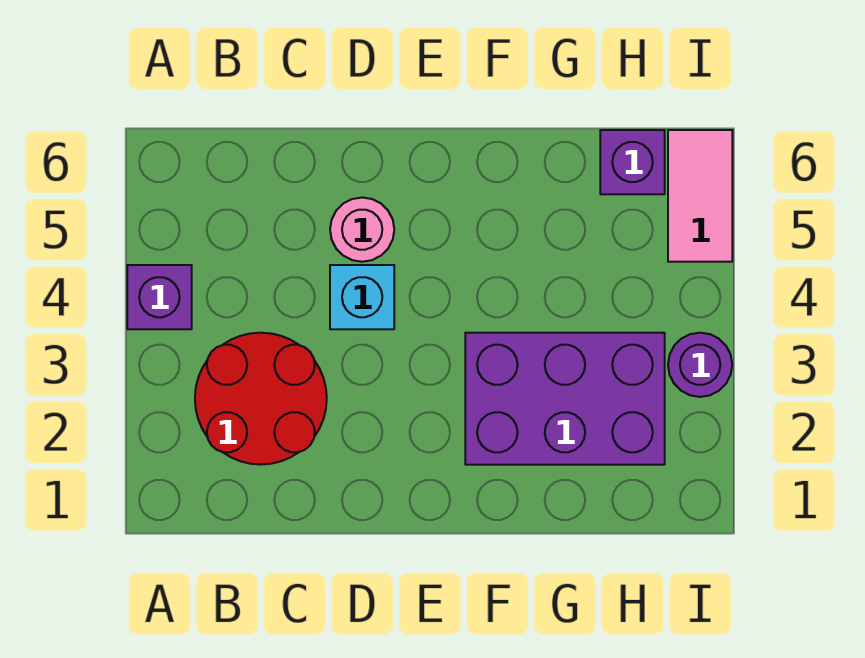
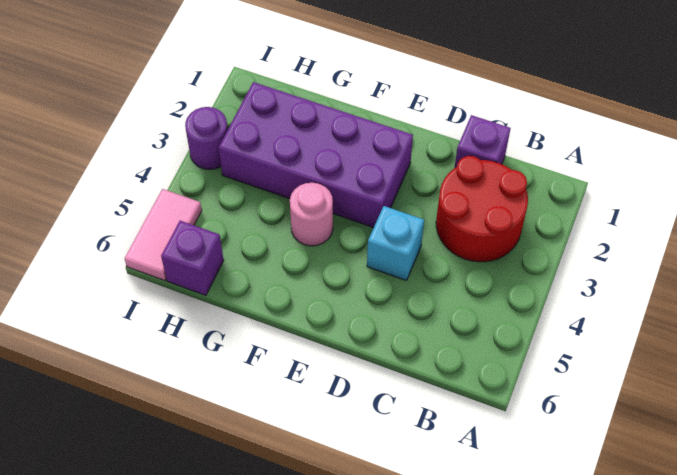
purple 1x1 brick [127,265,192,329] -> purple 1x1 brick moved to [455,115,511,168]
pink 1x1 round brick [330,197,394,262] -> pink 1x1 round brick moved to [290,183,333,246]
purple 2x3 brick [465,333,665,465] -> purple 2x4 brick [219,82,413,228]

